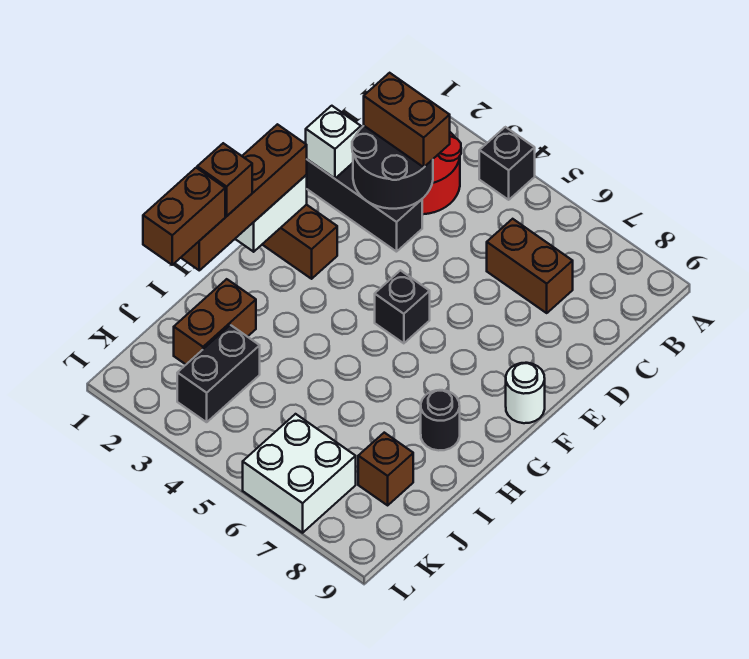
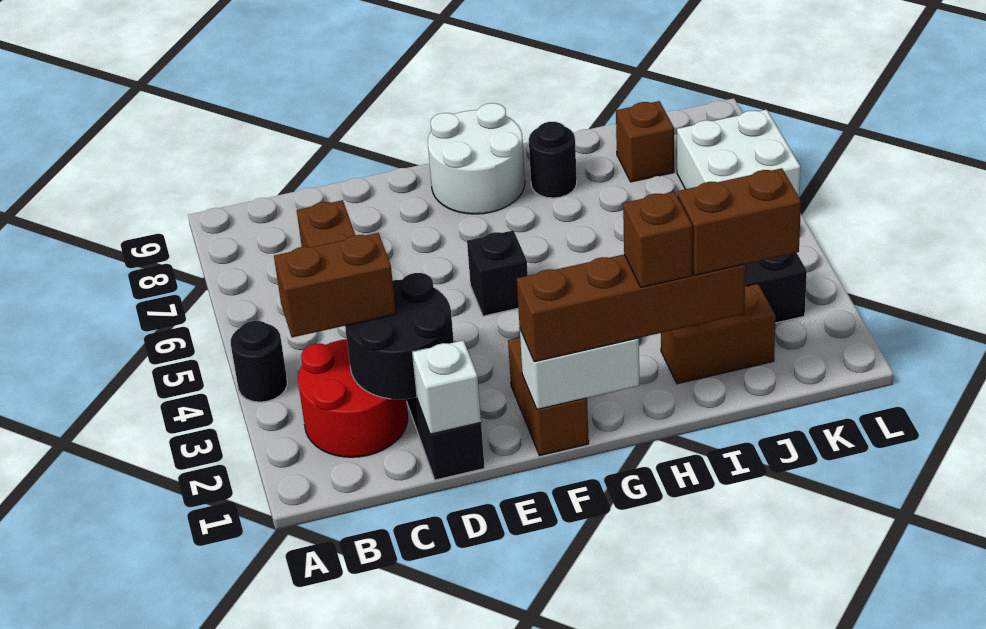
black 1x1 brick [479,127,535,200] -> black 1x1 round brick [231,321,287,402]
brown 1x2 brick [364,73,450,167] -> brown 1x2 brick turned to [274,233,396,337]
white 1x1 round brick [506,363,545,423] -> white 2x2 round brick [428,103,525,214]

